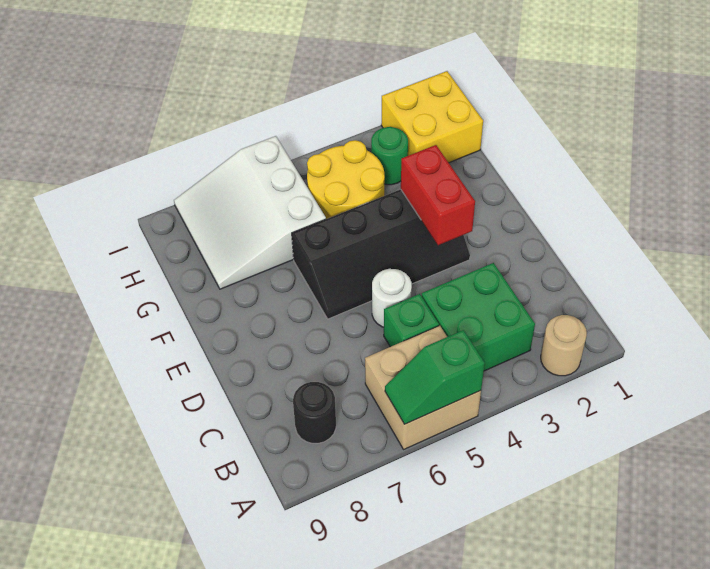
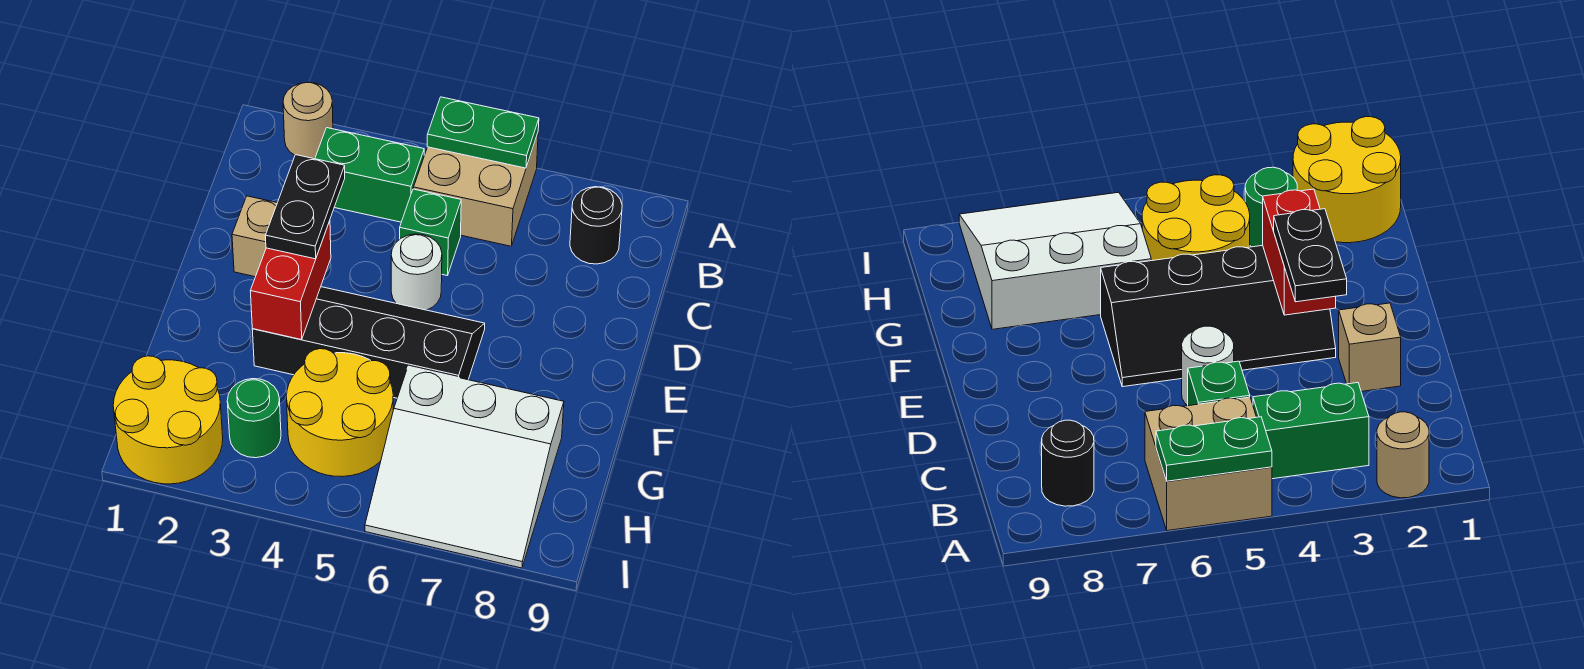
green 1x2 slope [385,330,485,424] -> green 1x2 plate [427,97,539,168]
green 2x2 brick [422,263,535,371] -> green 1x2 brick [315,128,424,222]
none -> tan 1x1 brick [232,196,277,277]
none -> black 1x2 plate [265,155,345,259]
white 3x3 slope [174,136,326,289] -> white 3x3 slope turned to [365,366,564,568]
yellow 2x2 brick [381,71,483,163] -> yellow 2x2 round brick [113,356,223,484]

